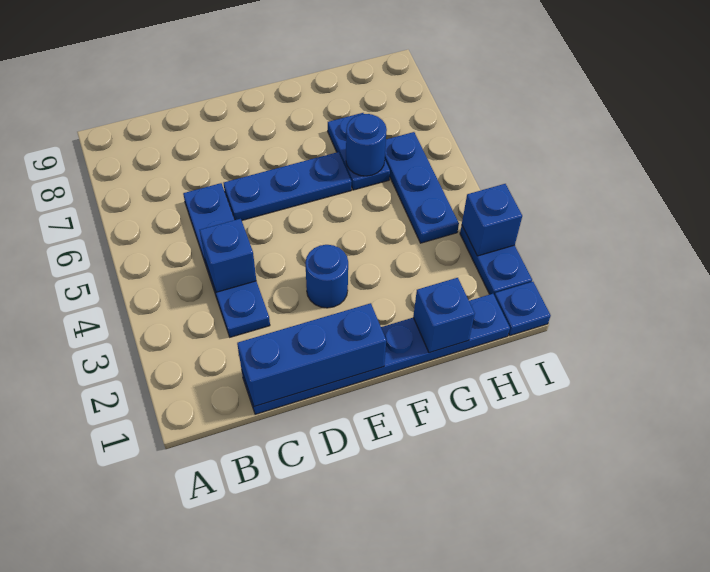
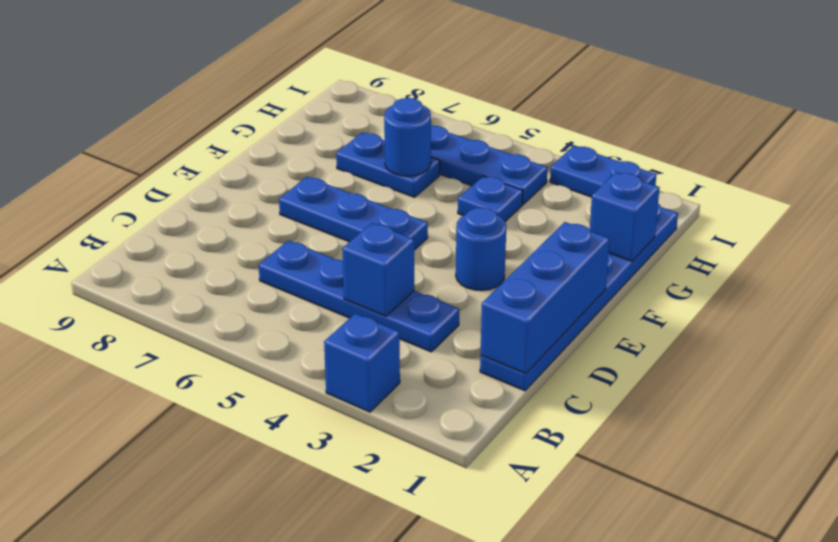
blue 1x3 plate [224,152,352,220] -> blue 1x3 plate turned to [279,177,428,250]
blue 1x1 plate [494,282,551,336] -> blue 1x1 plate moved to [458,176,523,222]
blue 1x1 brick [462,184,522,256] -> blue 1x1 brick moved to [324,313,400,412]

